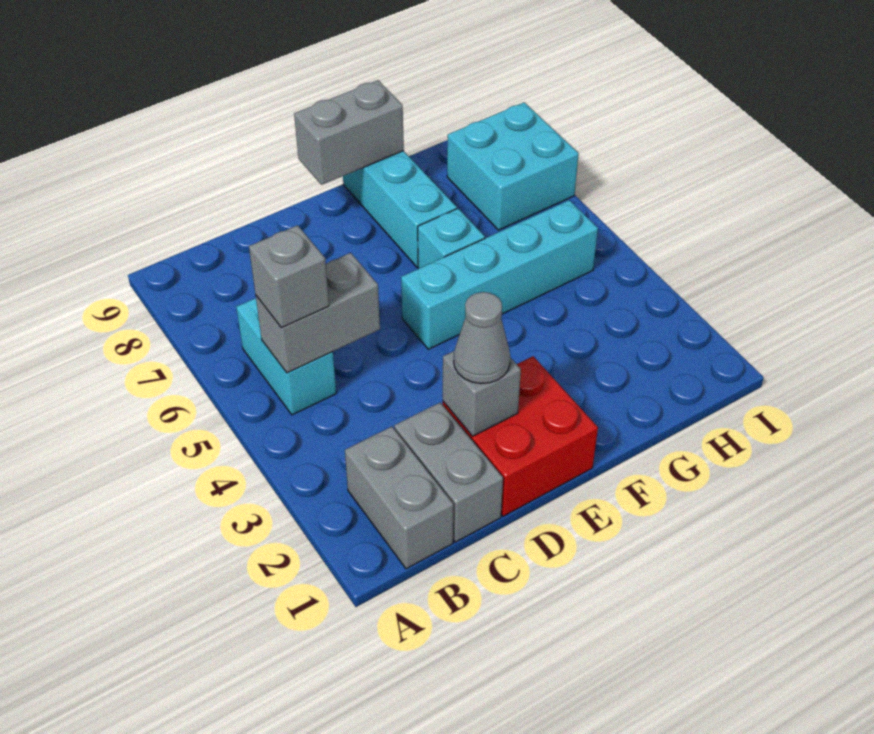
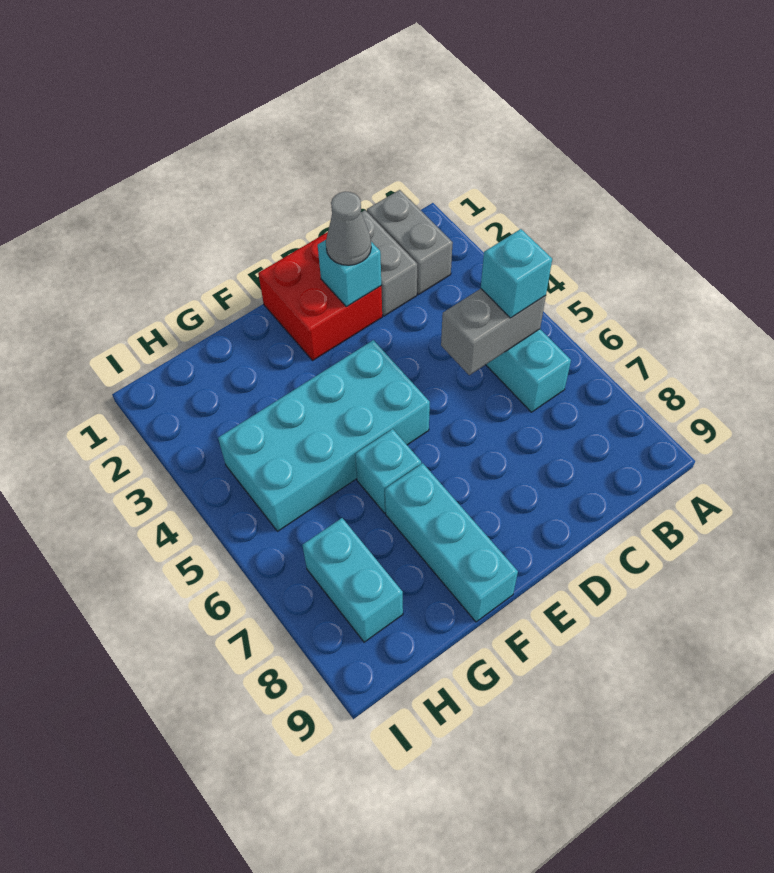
grey 1x1 brick [249,225,329,328] -> cyan 1x1 brick [481,229,552,318]
grey 1x1 brick [443,351,521,436] -> cyan 1x1 brick [318,240,381,307]
cyan 1x4 brick [401,200,598,349] -> cyan 2x4 brick [218,340,430,531]
grey 1x2 brick [294,80,404,185] -> none
cyan 2x2 brick [447,102,579,230] -> cyan 1x2 brick [302,518,403,642]

